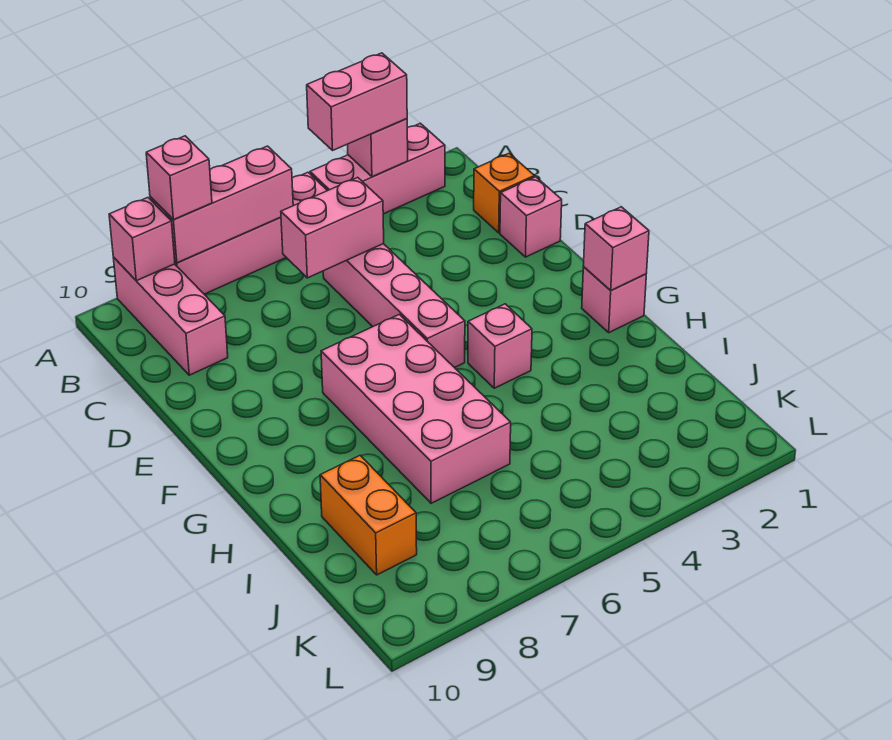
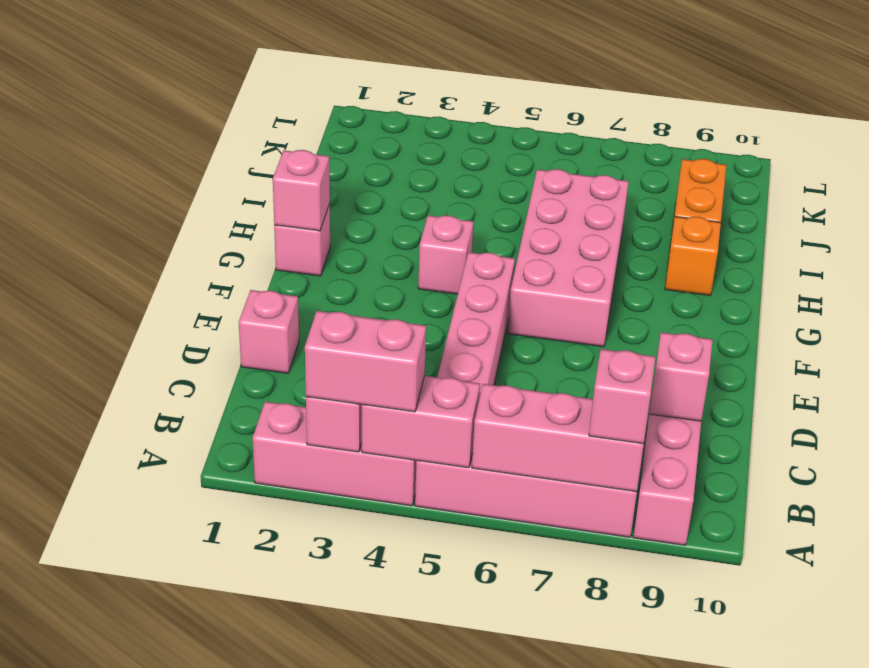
pink 1x1 brick [109,198,175,281] -> pink 1x1 brick moved to [650,332,713,421]
orange 1x1 brick [474,153,535,233] -> orange 1x1 brick moved to [665,217,721,296]
pink 1x2 brick [281,177,384,278] -> pink 1x2 brick moved to [362,376,480,468]

